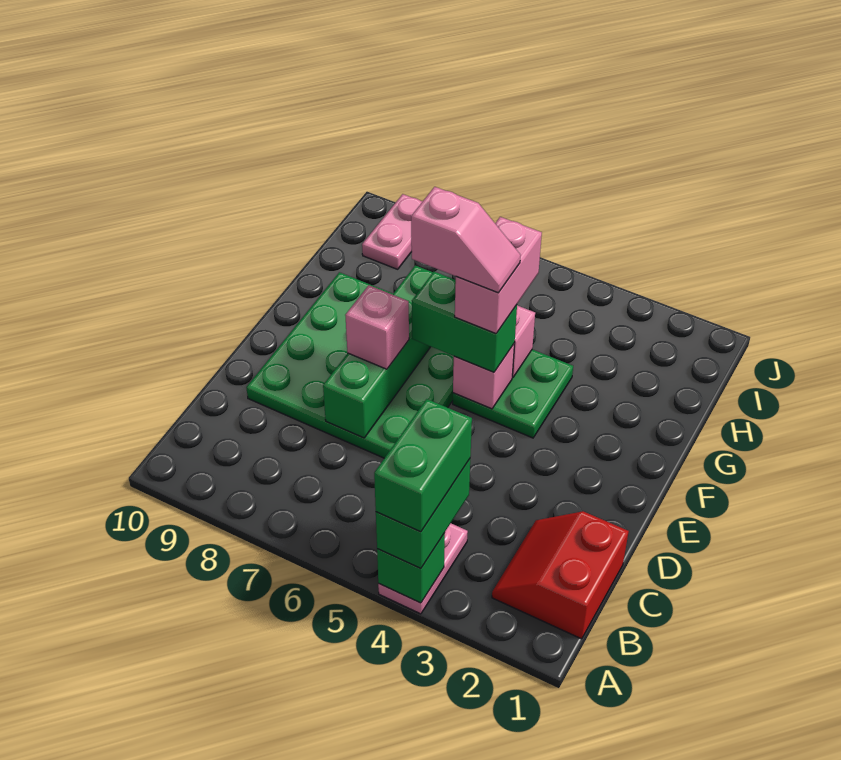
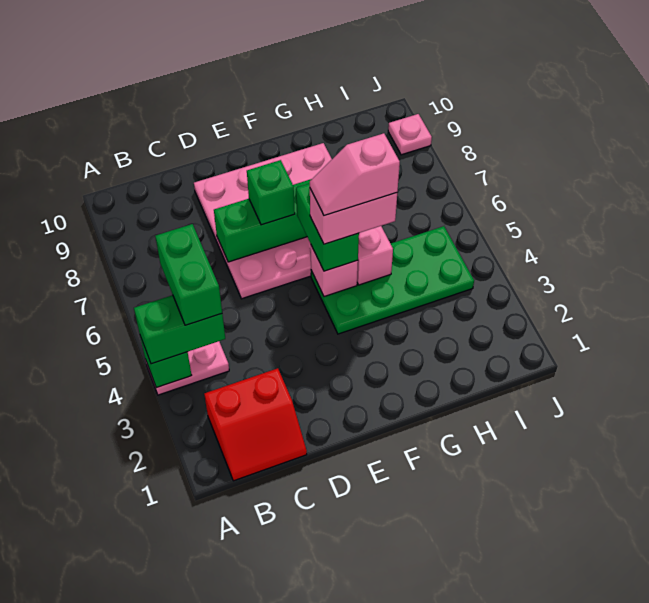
green 1x2 brick [374,399,472,532] -> green 1x2 brick turned to [155,224,222,325]
red 2x2 slope [492,511,629,639] -> red 2x2 slope turned to [204,368,307,481]
green 4x4 plate [246,272,454,458] -> pink 4x4 plate [194,143,332,299]
pink 1x1 brick [345,285,409,369] -> green 1x1 brick [247,160,295,225]
green 2x2 plate [453,349,573,438] -> green 2x4 plate [311,226,474,334]
pink 1x2 slope [411,187,521,293] -> pink 1x2 slope turned to [310,133,400,216]
pink 1x2 plate [362,194,423,269] -> pink 1x1 plate [388,114,432,155]

